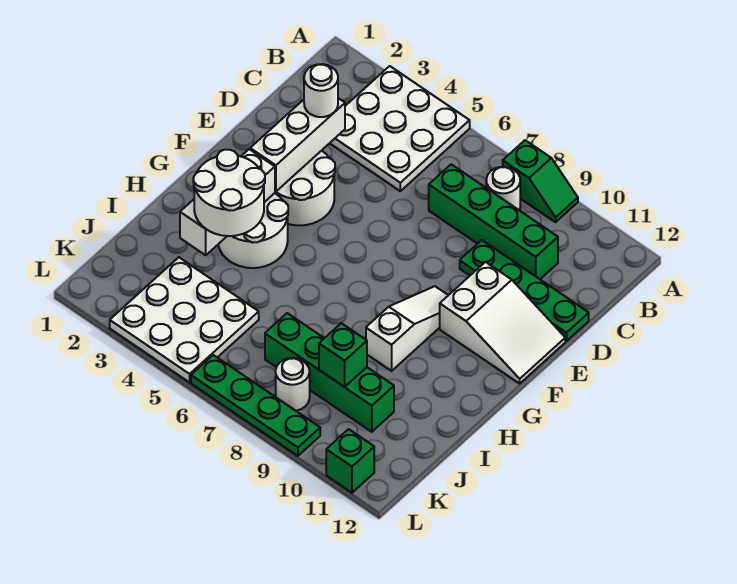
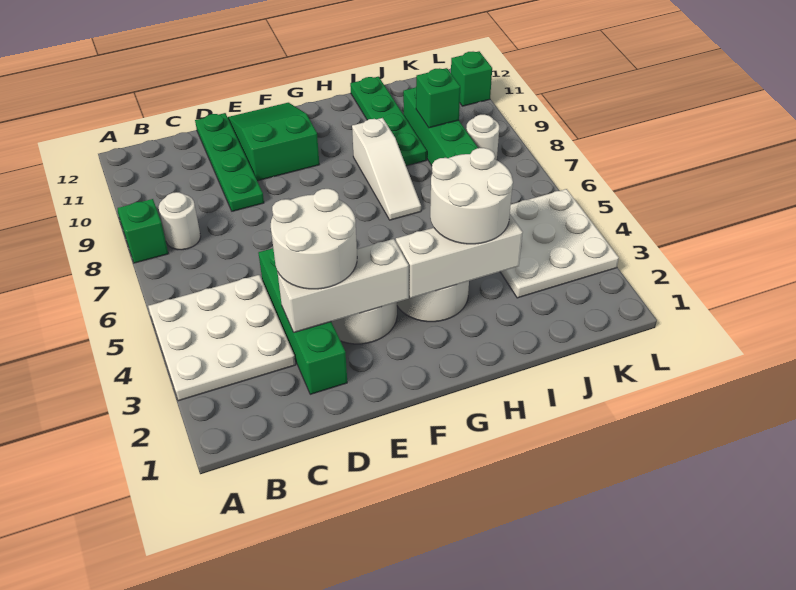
green 1x4 brick [429,164,558,279] -> green 1x4 brick moved to [258,248,347,394]
white 1x1 round brick [304,64,338,117] -> white 2x2 round brick [271,189,357,289]
white 2x3 slope [440,262,565,384] -> green 2x3 slope [228,103,319,181]
white 1x3 slope [366,286,448,371] -> white 1x3 slope turned to [352,118,421,220]
green 1x4 plate [191,355,320,456] -> green 1x4 plate moved to [350,77,427,166]

